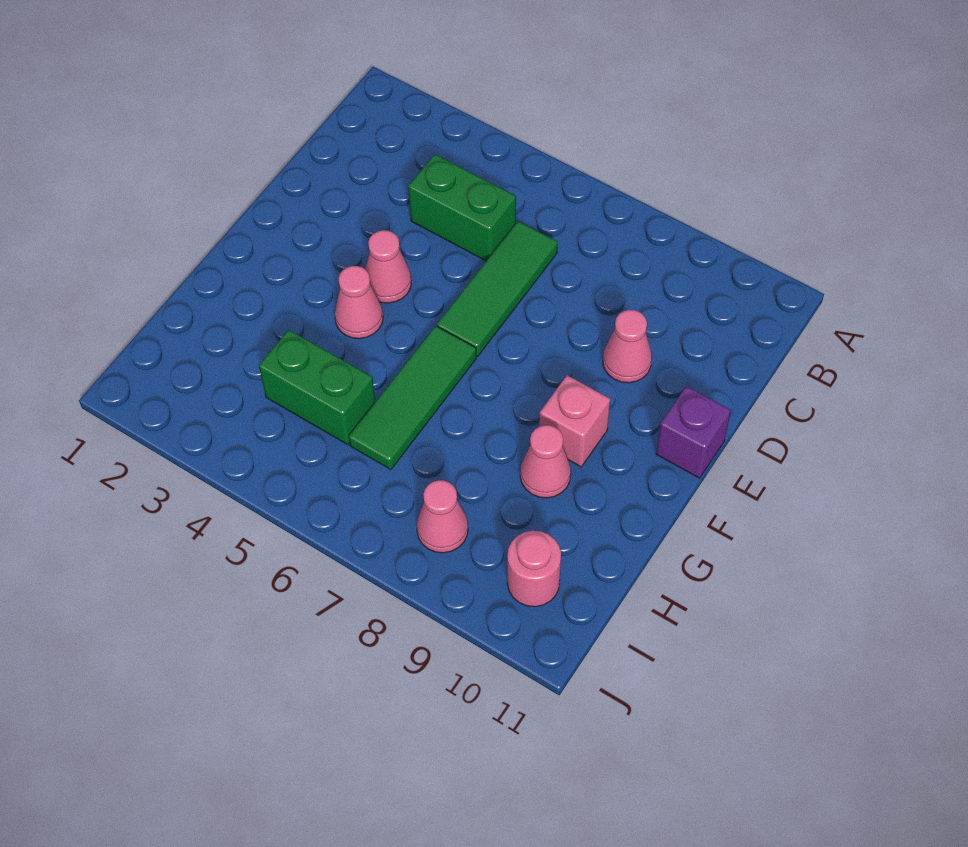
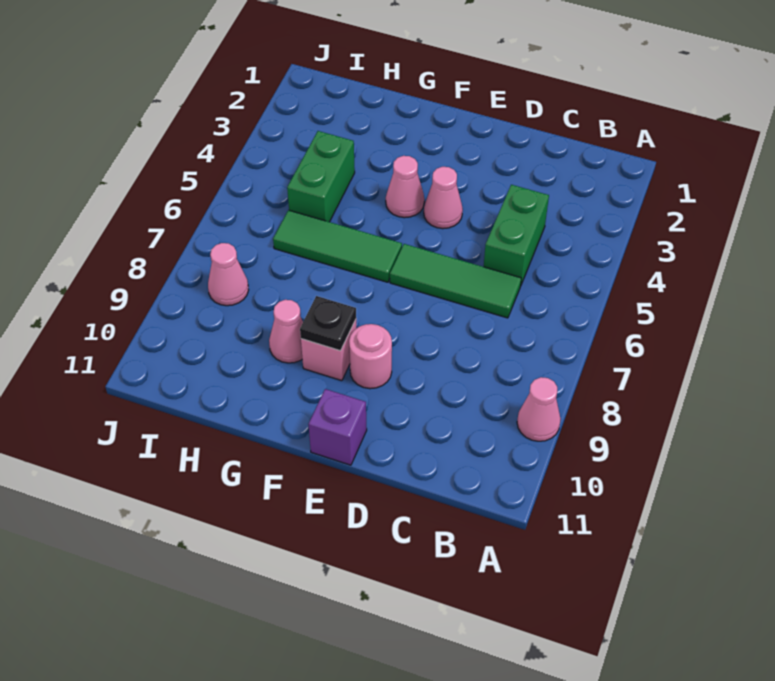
pink 1x1 cone [603,310,652,383] -> pink 1x1 cone moved to [517,377,561,441]
none -> black 1x1 plate [300,296,356,351]
pink 1x1 round brick [507,531,561,607] -> pink 1x1 round brick moved to [349,324,392,389]

